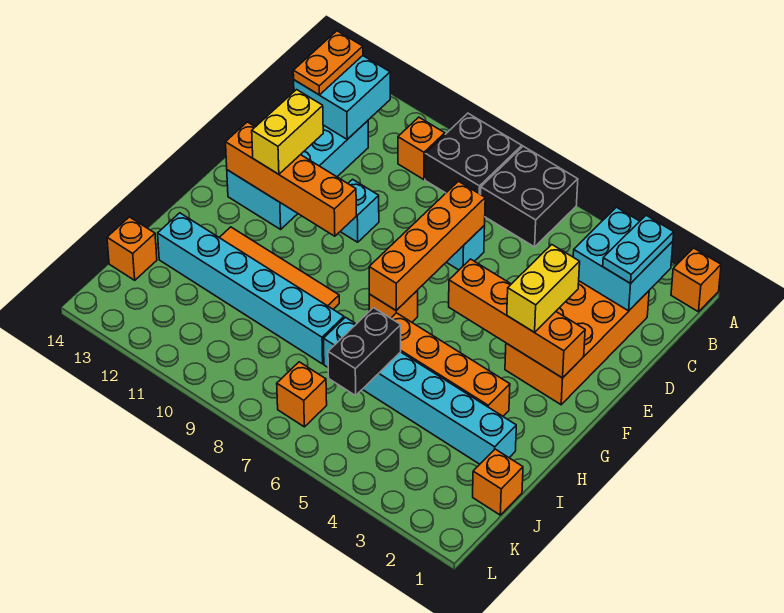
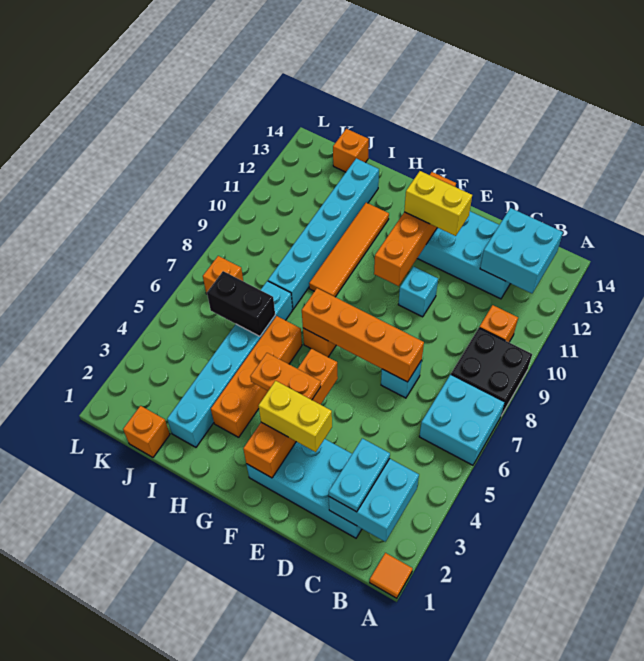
orange 1x1 brick [671,248,721,312] -> orange 1x1 tile [370,553,413,598]
black 2x2 brick [481,146,578,247] -> cyan 2x2 brick [419,374,505,465]
cyan 1x2 plate [603,215,674,283] -> cyan 1x2 plate turned to [329,438,390,512]
orange 1x2 plate [293,31,363,95] -> orange 1x2 plate moved to [250,353,321,400]
orange 2x4 brick [505,281,649,405] -> cyan 2x4 brick [246,439,362,538]

